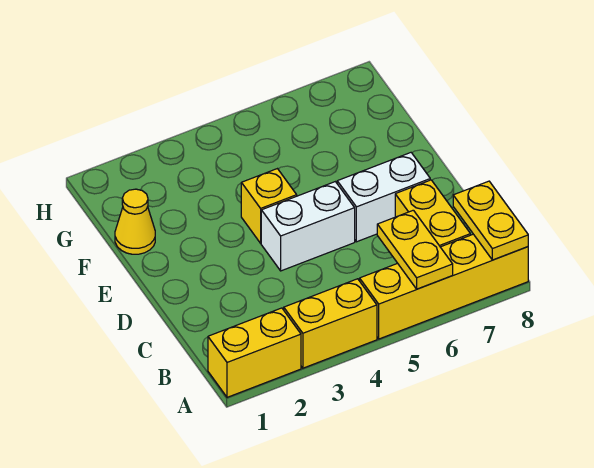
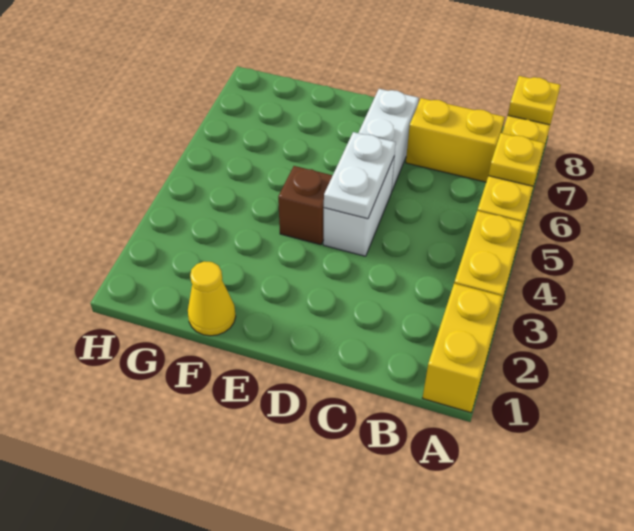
yellow 1x2 plate [377,210,453,289] -> yellow 1x1 plate [488,133,545,186]
yellow 1x2 plate [453,181,528,260] -> yellow 1x1 plate [508,76,561,125]
none -> white 1x2 plate [324,132,396,219]
yellow 1x1 brick [241,169,297,243] -> brown 1x1 brick [278,166,333,245]

